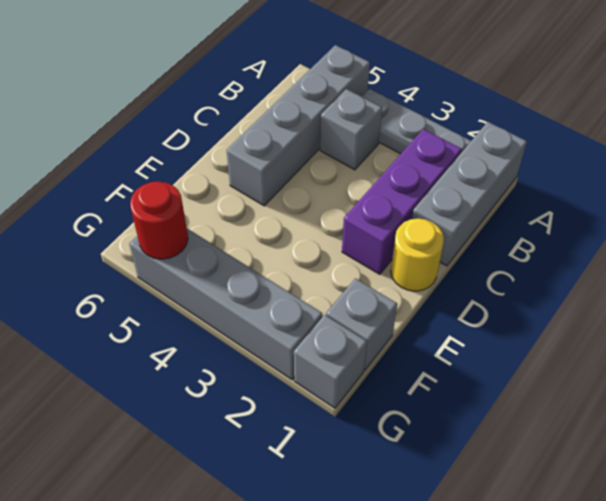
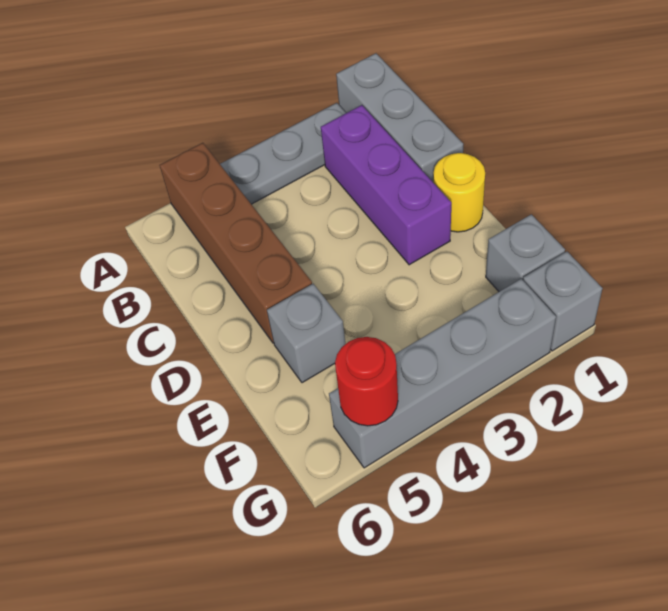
grey 1x4 brick [227,45,370,206] -> brown 1x4 brick [160,143,312,343]
grey 1x1 brick [320,89,382,170] -> grey 1x1 brick moved to [267,284,345,383]

